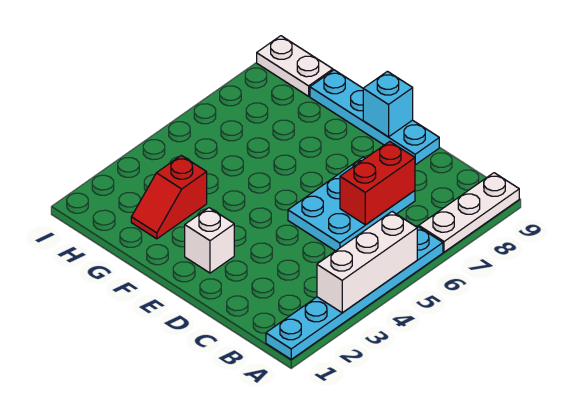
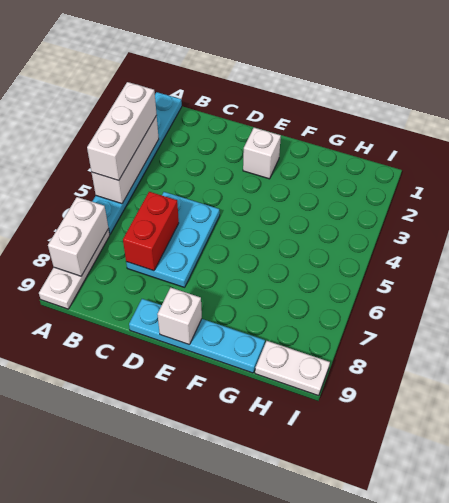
none -> white 1x3 brick [87,82,157,181]
none -> white 1x2 brick [48,197,108,276]
cyan 1x1 brick [363,71,413,137] -> white 1x1 brick [157,287,202,345]
red 1x2 slope [131,156,207,239] -> none

